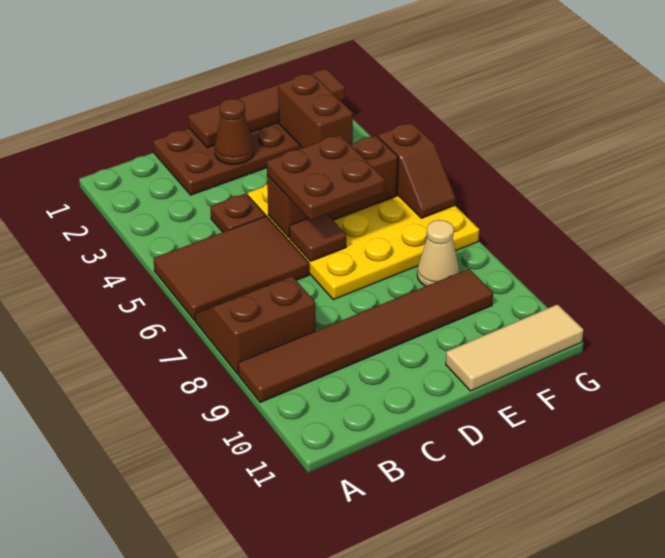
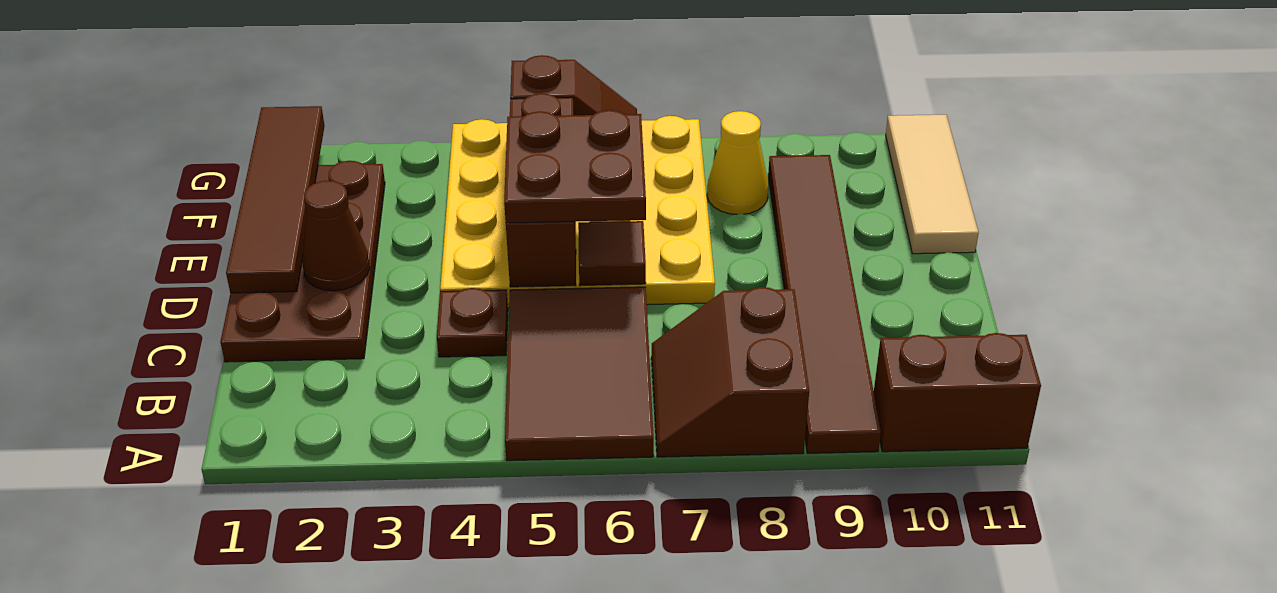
brown 1x2 brick [278,73,353,148] -> brown 1x2 brick moved to [874,333,1041,452]
tan 1x1 cone [417,220,459,286] -> yellow 1x1 cone [707,111,768,214]

